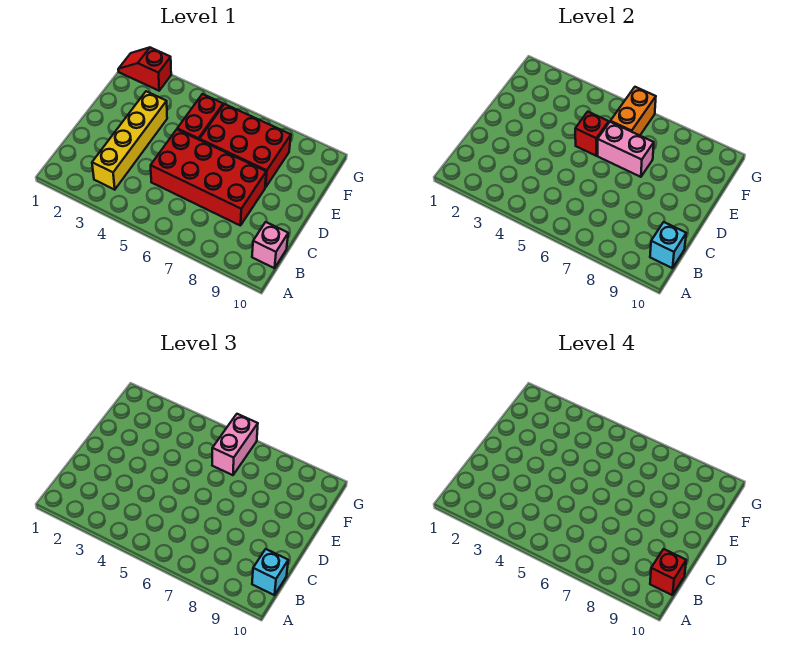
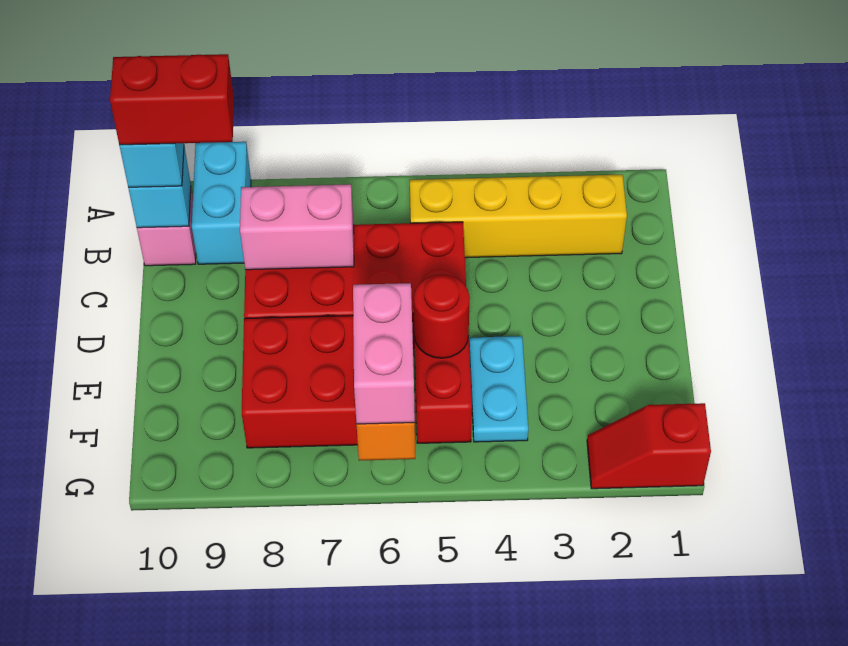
none -> cyan 1x2 brick [192,142,251,264]
yellow 1x4 brick [92,91,167,190] -> yellow 1x4 brick turned to [410,175,627,258]
red 1x1 brick [650,549,686,595] -> red 1x2 brick [110,54,234,145]
none -> cyan 1x2 plate [469,336,528,442]
red 1x1 brick [575,112,609,156] -> red 1x1 round brick [414,275,470,358]
pink 1x2 brick [598,122,654,177] -> pink 1x2 brick moved to [240,184,354,270]
red 1x2 slope [118,47,171,91] -> red 1x2 slope turned to [587,403,711,489]

